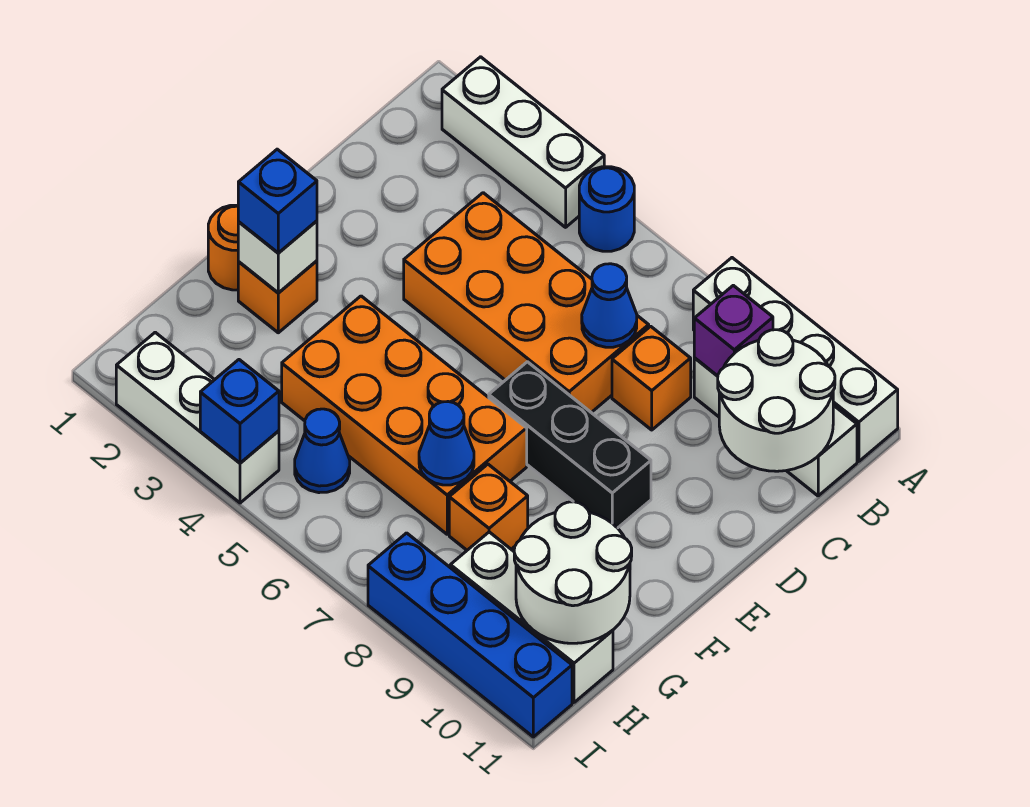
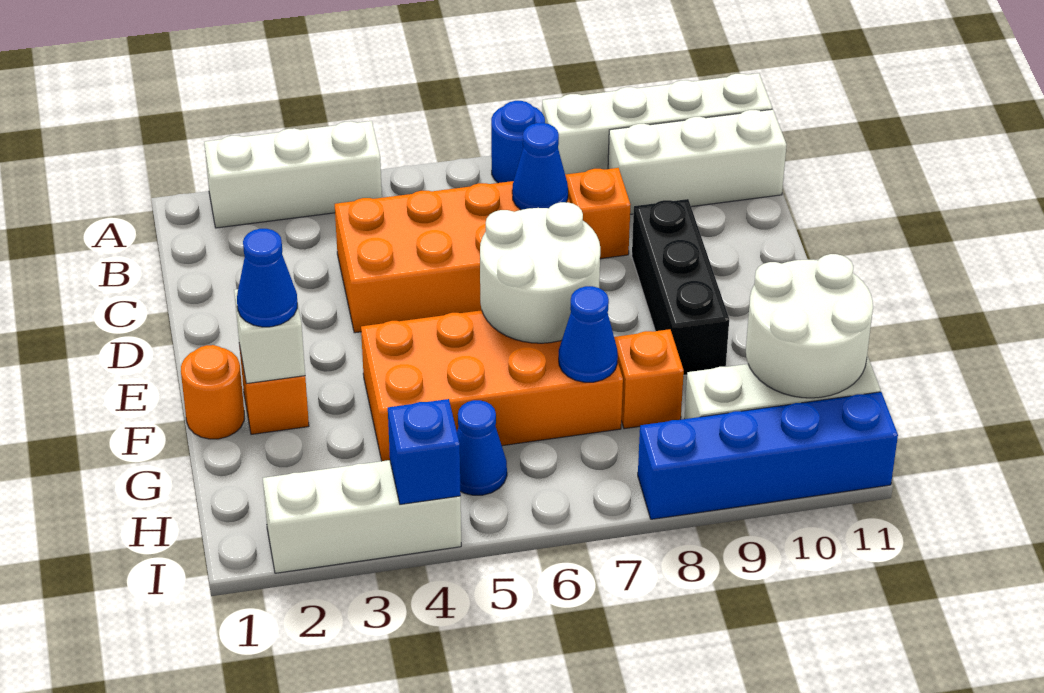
blue 1x1 round brick [579,167,634,251] -> blue 1x1 round brick moved to [491,101,545,183]
purple 1x1 brick [694,285,773,376] -> none
white 2x2 round brick [718,330,835,471] -> white 2x2 round brick moved to [480,202,600,343]
black 1x3 brick [489,362,651,528] -> black 1x3 brick turned to [632,199,729,375]
blue 1x1 brick [238,149,317,253] -> blue 1x1 cone [237,229,297,327]

